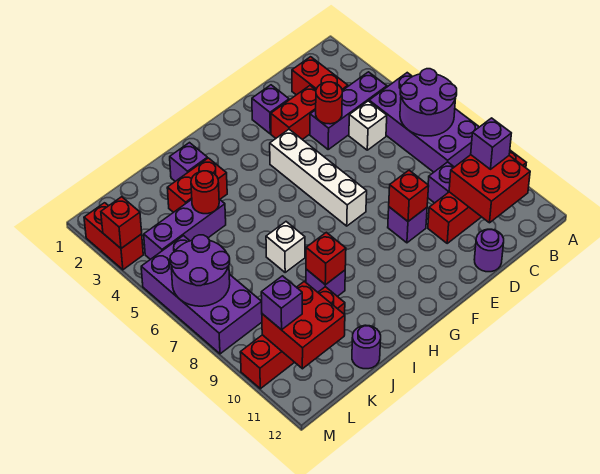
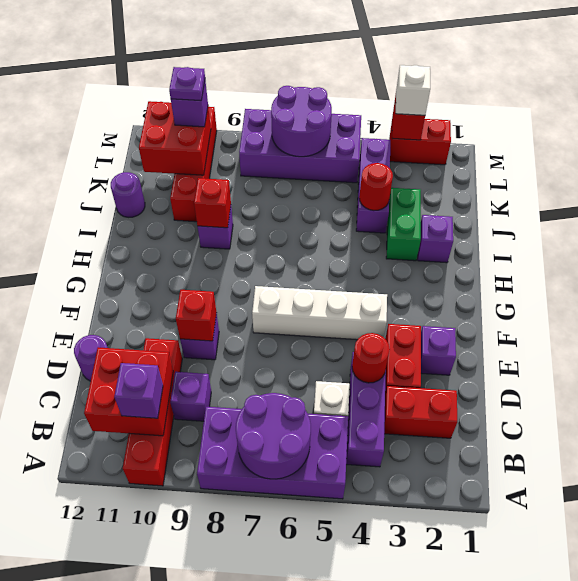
red 1x2 brick [167,158,227,212] -> green 1x2 brick [386,188,421,261]
white 1x1 brick [266,222,305,272] -> white 1x1 brick moved to [396,65,430,115]
none -> purple 1x1 plate [169,67,205,101]

